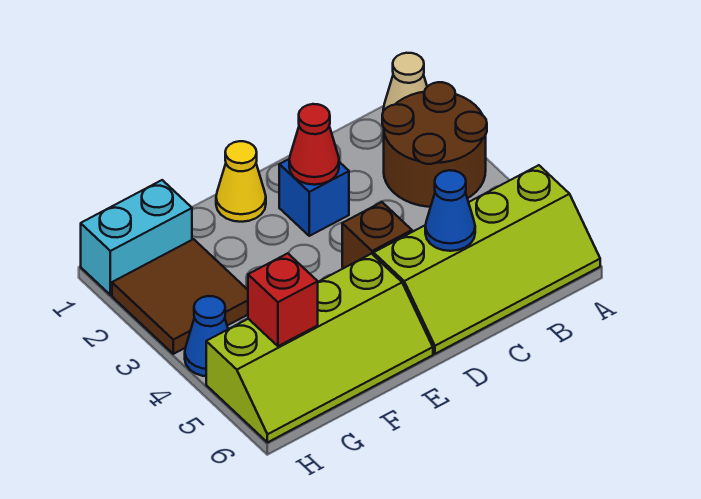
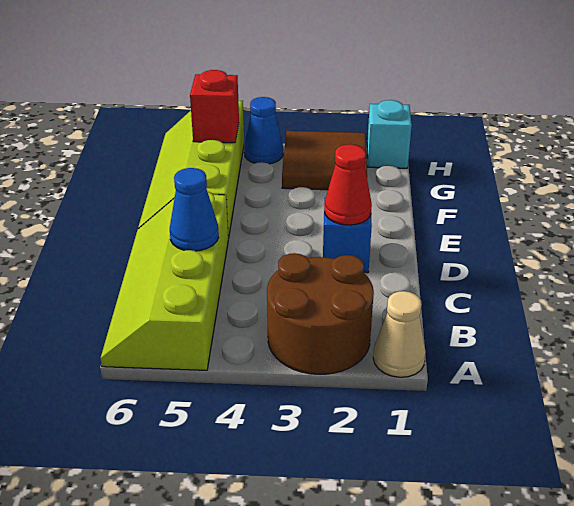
brown 1x1 brick [342,202,412,268] -> none
yellow 1x1 cone [216,141,266,222] -> none
cyan 1x2 brick [81,180,192,295] -> cyan 1x1 brick [367,100,412,168]

